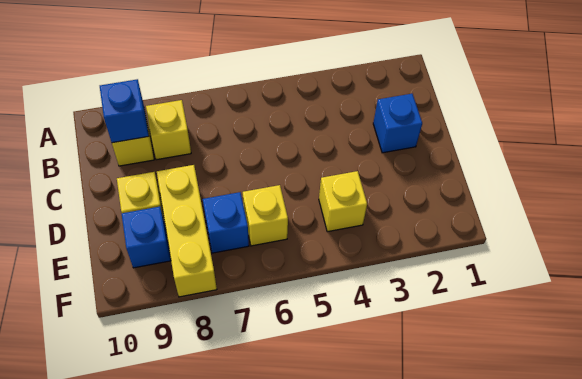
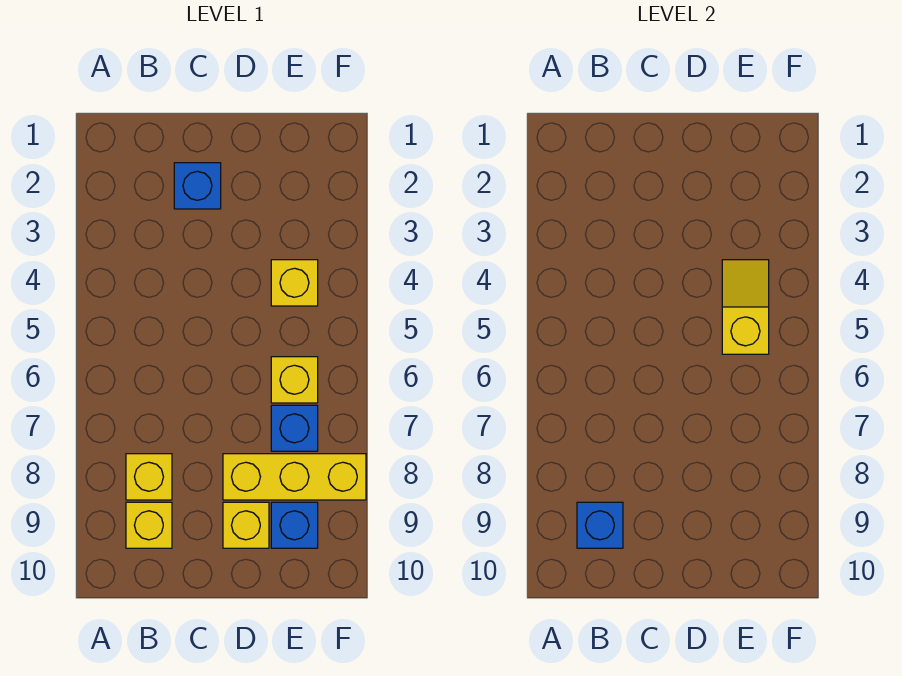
none -> yellow 1x2 slope [722,260,769,354]

